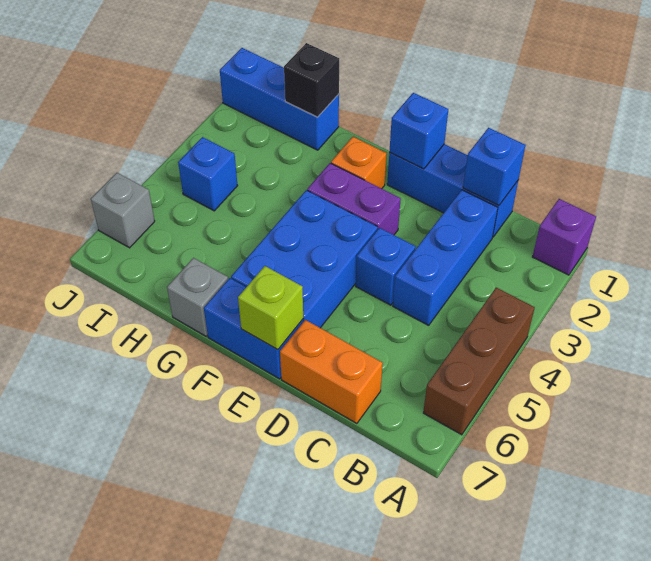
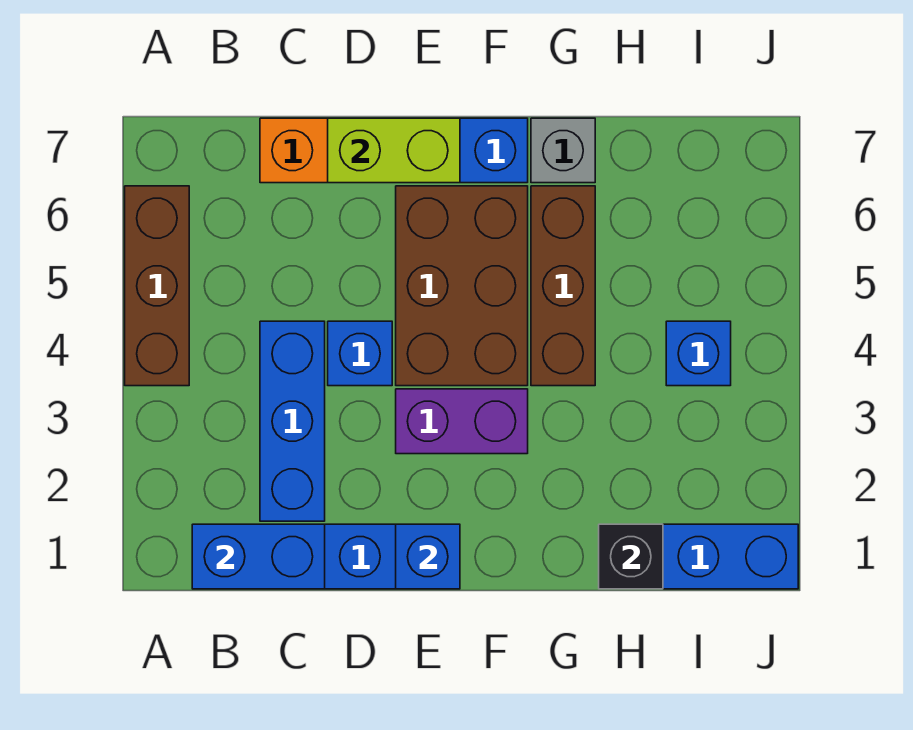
purple 1x1 brick [533,199,596,275] -> none
blue 1x1 brick [463,128,525,206] -> blue 1x2 brick [192,524,325,589]
blue 2x3 brick [231,190,378,328] -> brown 2x3 brick [396,186,528,386]
lime 1x1 brick [238,266,303,350] -> lime 1x2 brick [328,118,460,183]
orange 1x1 brick [331,137,387,189] -> none
none -> brown 1x3 brick [531,186,595,386]
grey 1x1 brick [91,173,155,248] -> none

